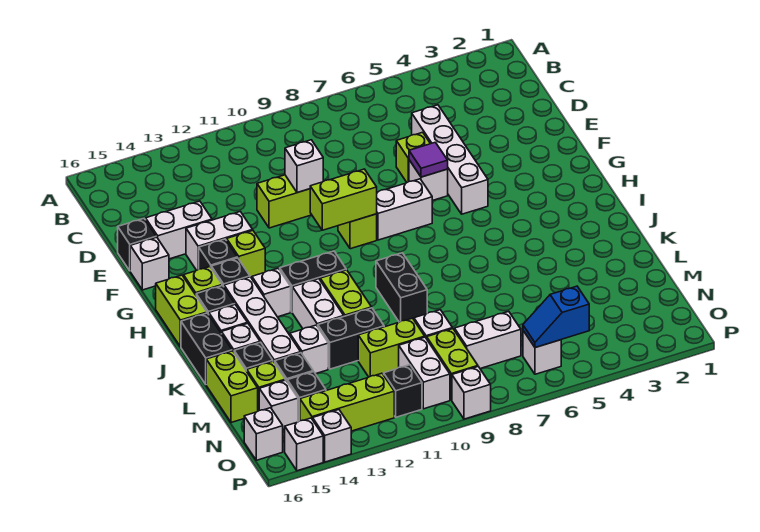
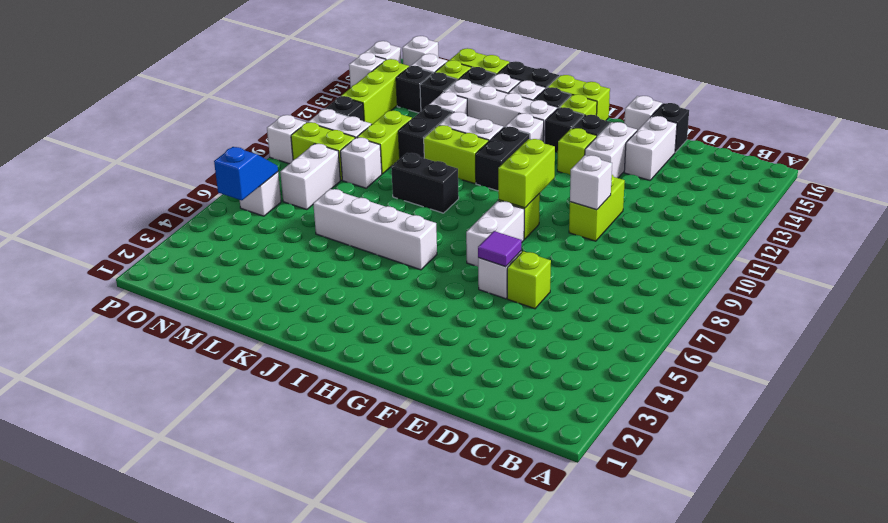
white 1x4 brick [412,105,488,214] -> white 1x4 brick moved to [313,189,437,270]

